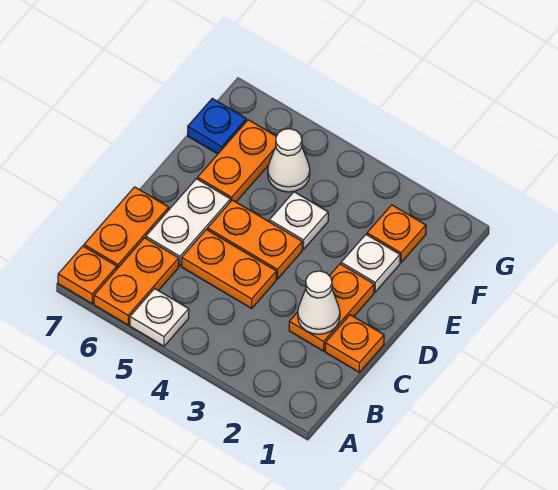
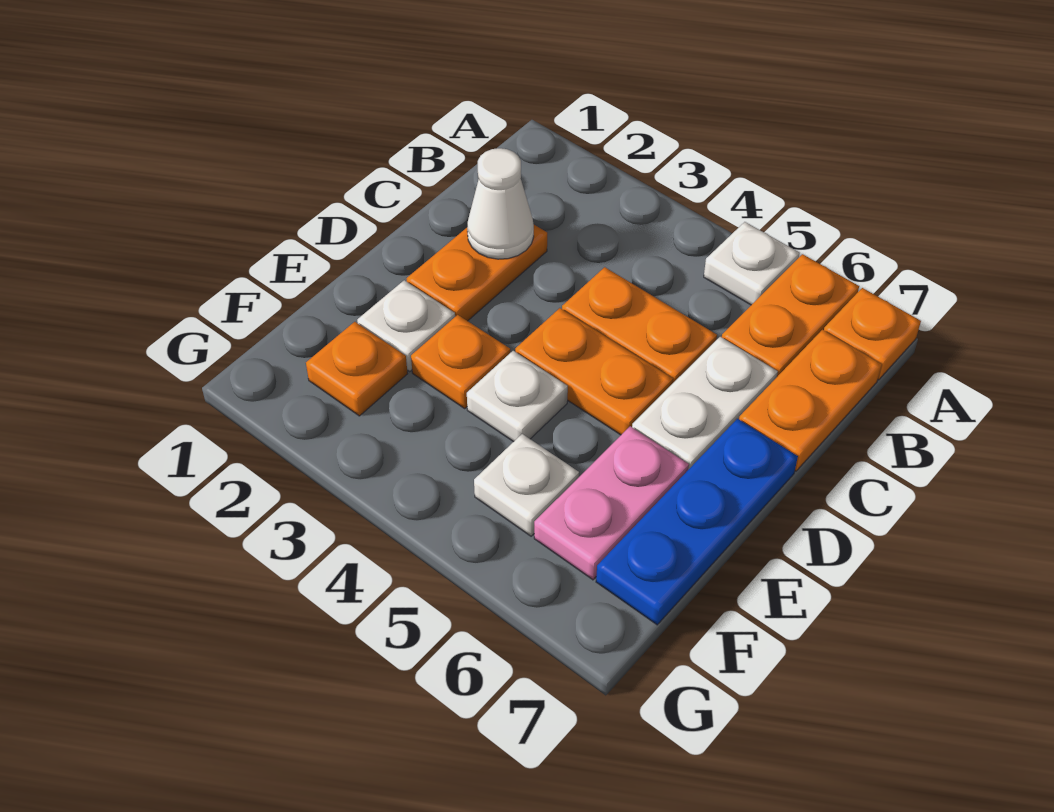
orange 1x1 plate [325,315,384,372] -> orange 1x1 plate moved to [411,315,510,408]
orange 1x2 plate [198,120,276,202] -> pink 1x2 plate [534,426,689,580]
white 1x1 cone [268,129,310,192] -> white 1x1 plate [474,434,579,536]
blue 1x1 plate [188,98,246,154] -> blue 1x3 plate [596,419,798,625]

